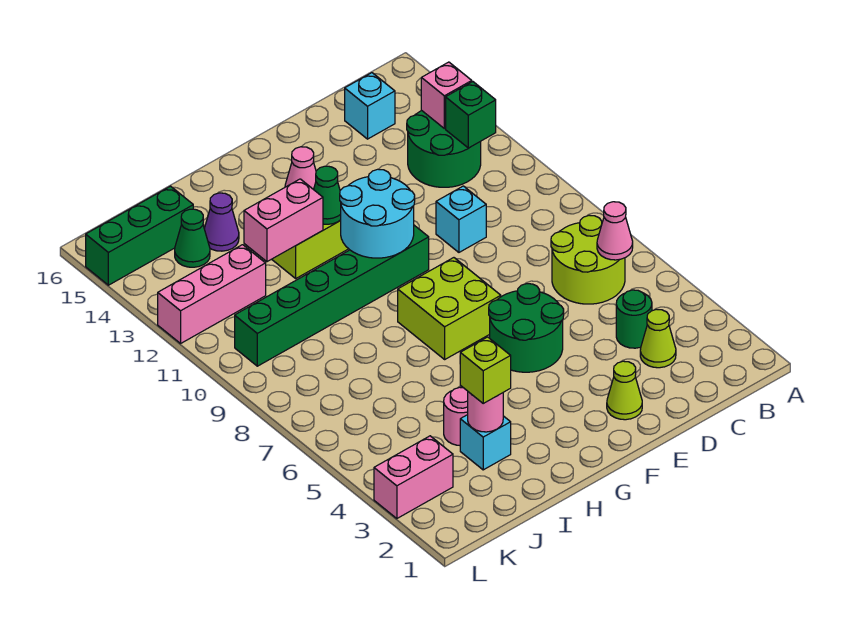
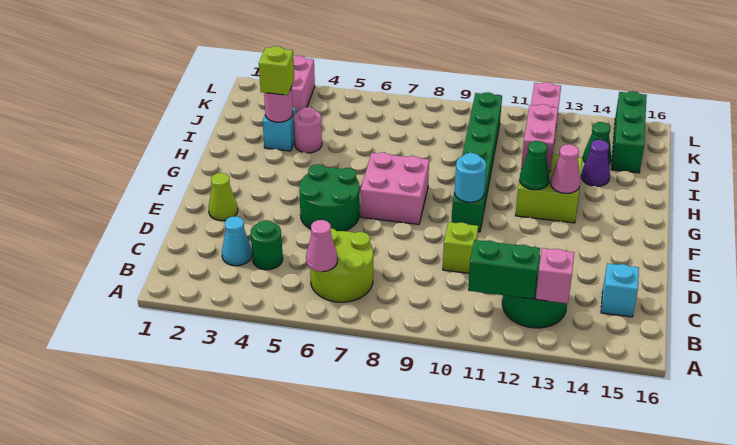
green 1x1 brick [446,82,496,148] -> green 1x2 brick [468,240,540,299]
lime 1x1 cone [640,309,676,368] -> cyan 1x1 cone [222,216,252,266]
cyan 1x1 brick [436,186,486,252] -> lime 1x1 brick [443,222,478,273]
lime 2x2 brick [398,258,501,359] -> pink 2x2 brick [361,153,429,224]
cyan 2x2 round brick [340,169,415,258] -> cyan 1x1 round brick [455,153,486,202]

